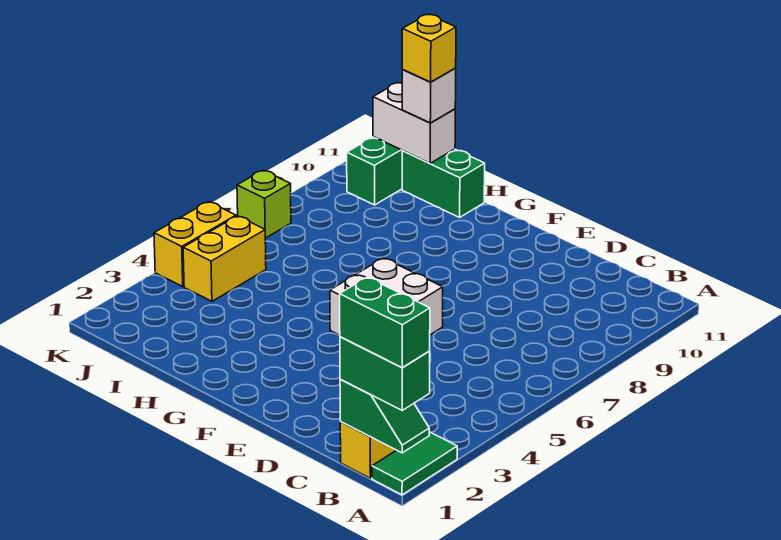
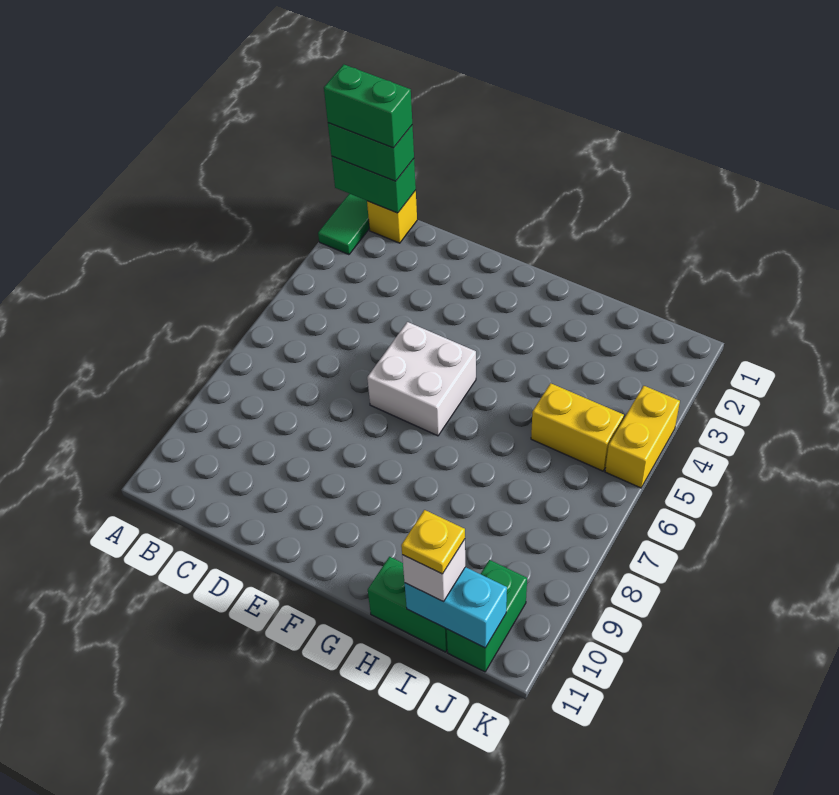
green 1x2 slope [340,379,429,453] -> green 1x2 brick [332,156,416,213]
white 1x2 brick [373,83,455,163] -> cyan 1x2 brick [405,567,507,648]
yellow 1x1 brick [402,15,456,82] -> yellow 1x1 plate [401,510,465,574]
yellow 1x2 brick [183,216,266,301] -> yellow 1x2 brick turned to [531,383,624,471]
lime 1x1 brick [237,170,291,238] -> none

